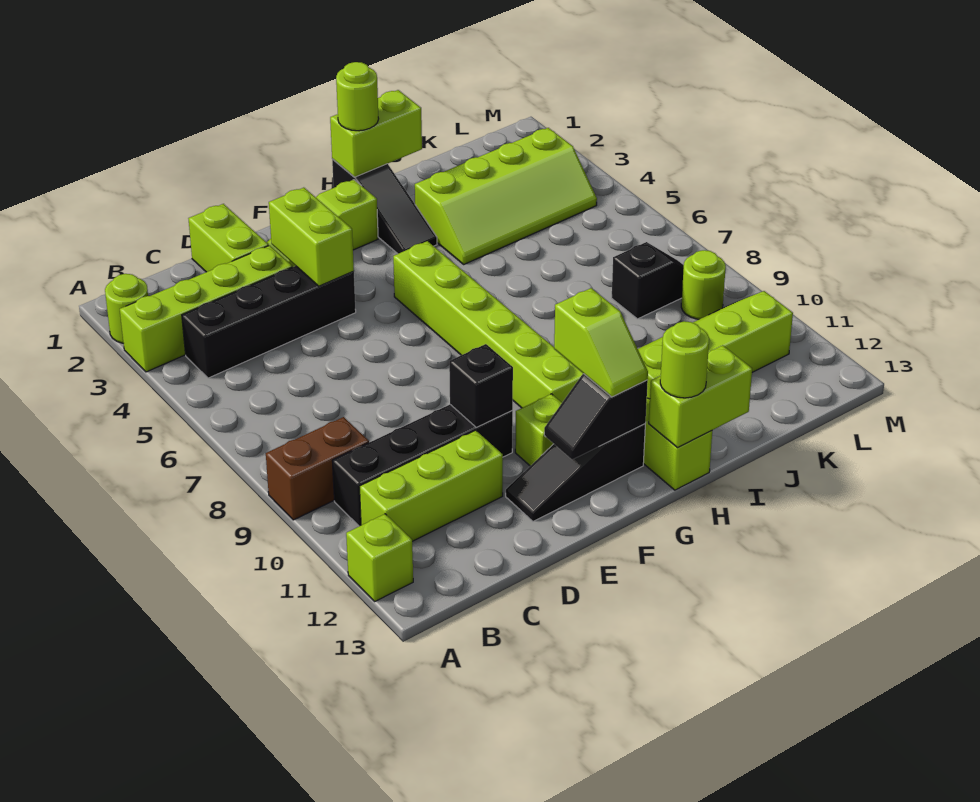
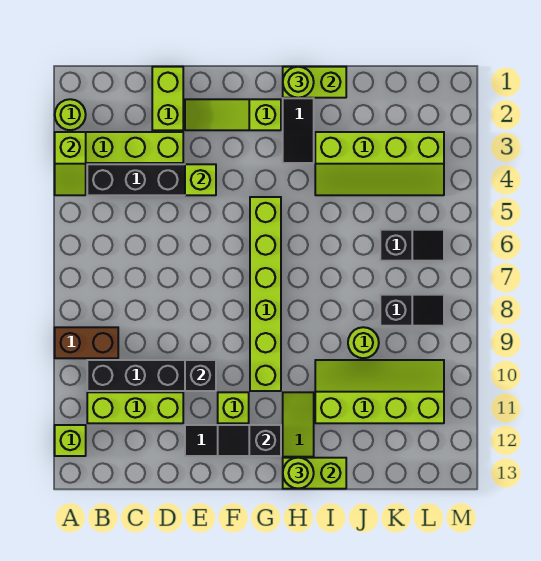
lime 1x2 brick [269,188,354,286] -> lime 1x1 brick [185,164,216,195]
lime 1x2 slope [554,288,648,397] -> lime 1x2 slope moved to [55,132,86,195]
none -> black 1x2 slope [380,230,444,261]
lime 1x1 round brick [681,250,726,319] -> lime 1x1 round brick moved to [348,327,379,358]

